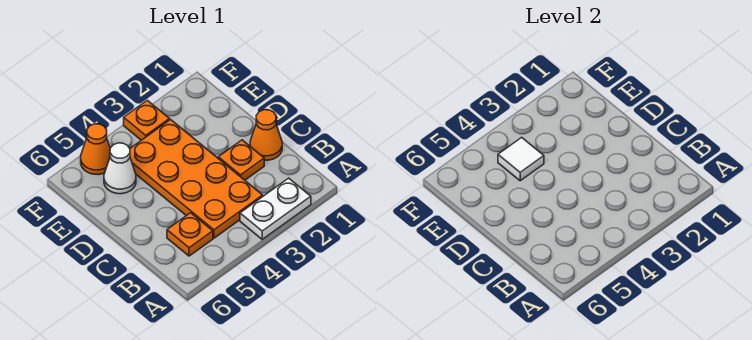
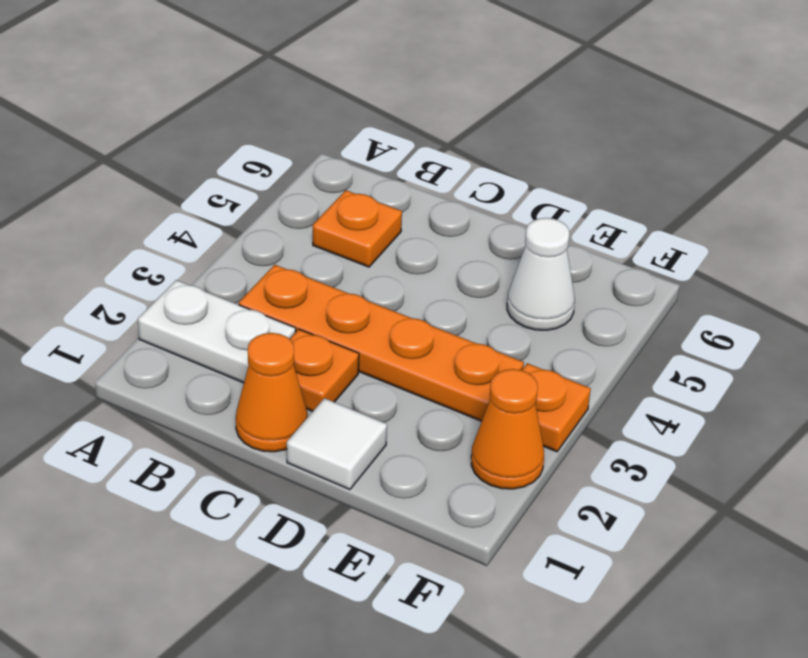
white 1x2 plate [240,178,311,239] -> white 1x2 plate turned to [138,280,296,383]
orange 2x4 plate [130,120,263,238] -> orange 1x4 plate [239,265,524,421]
white 1x1 tile [498,137,544,181] -> white 1x1 tile moved to [287,398,387,490]
orange 1x1 cone [81,124,110,175] -> orange 1x1 cone moved to [471,369,544,489]

